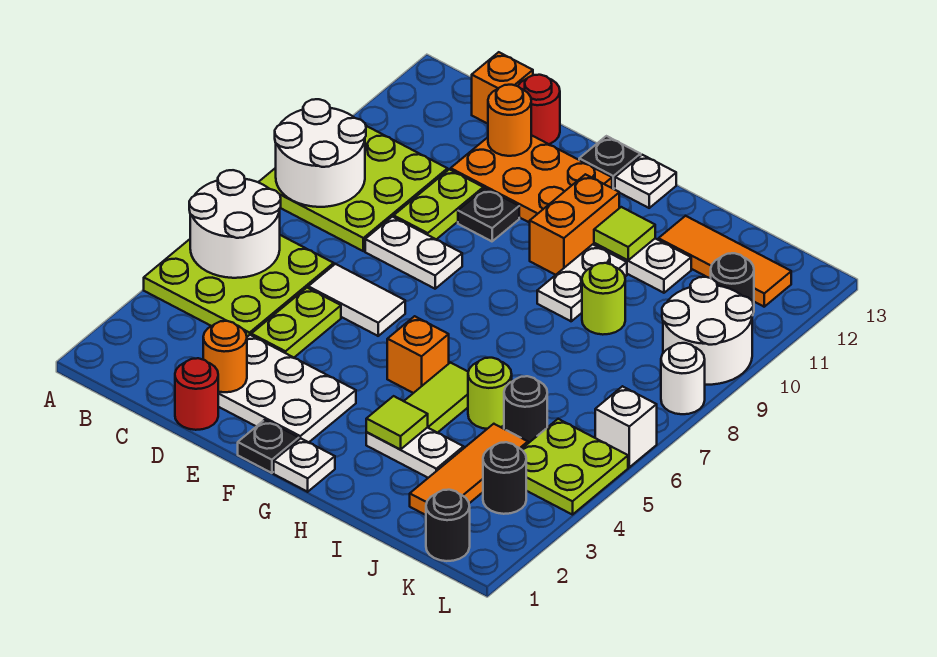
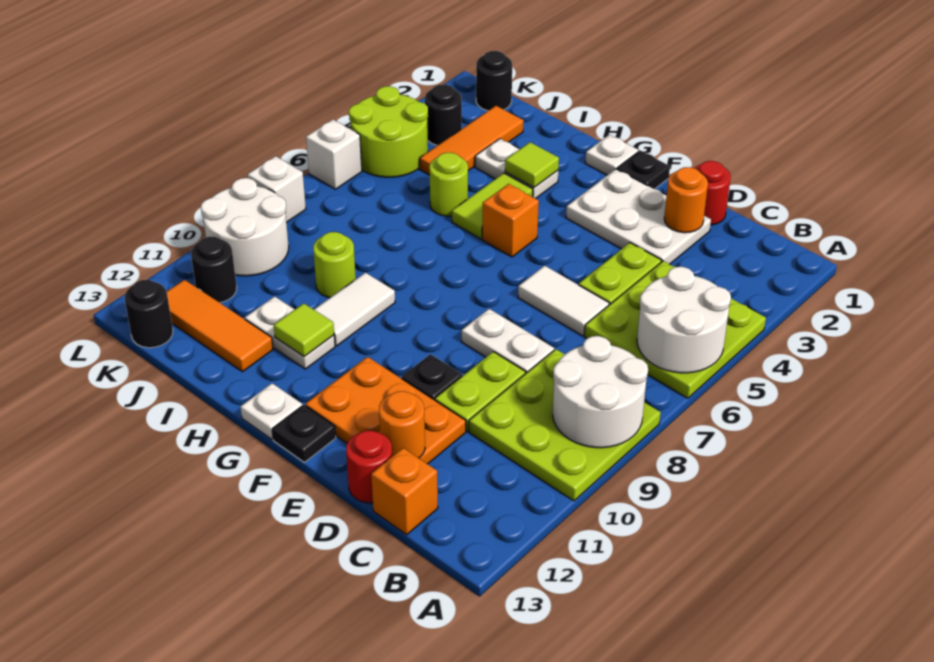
orange 1x2 brick [530,174,619,275] -> none
white 1x2 plate [537,244,627,321] -> white 1x2 tile [314,273,395,346]
black 1x1 round brick [504,376,547,443] -> black 1x1 round brick moved to [125,280,173,348]
lime 2x2 plate [521,419,628,515] -> lime 2x2 round brick [349,86,428,177]
white 1x1 round brick [661,343,705,414] -> white 1x1 brick [247,156,306,223]

